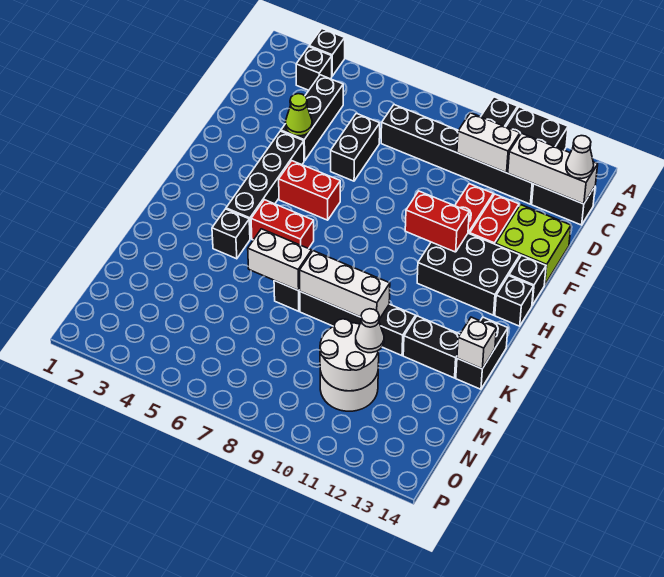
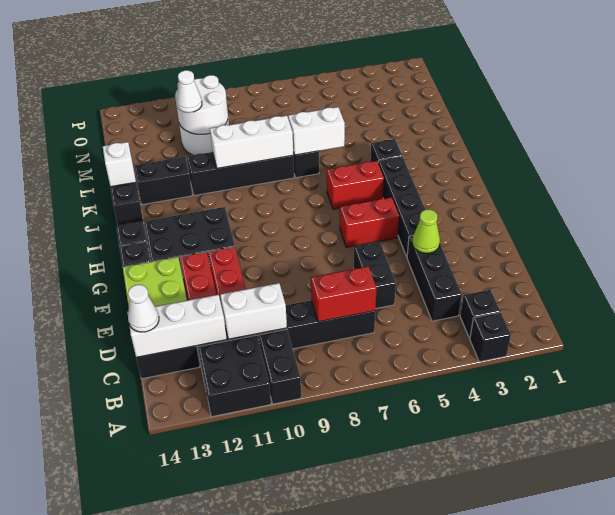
red 1x2 brick [405,191,469,252] -> red 1x2 brick moved to [311,266,377,322]

